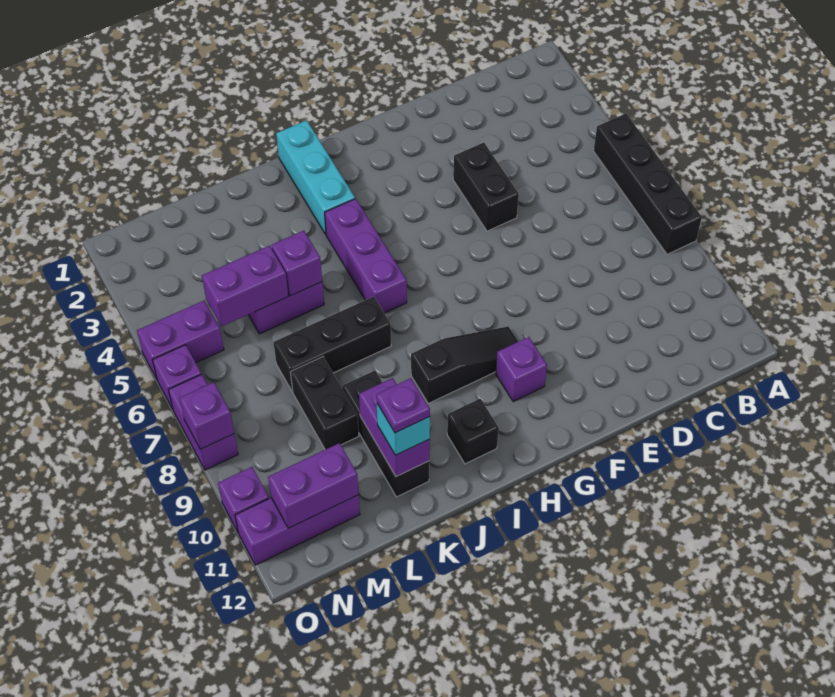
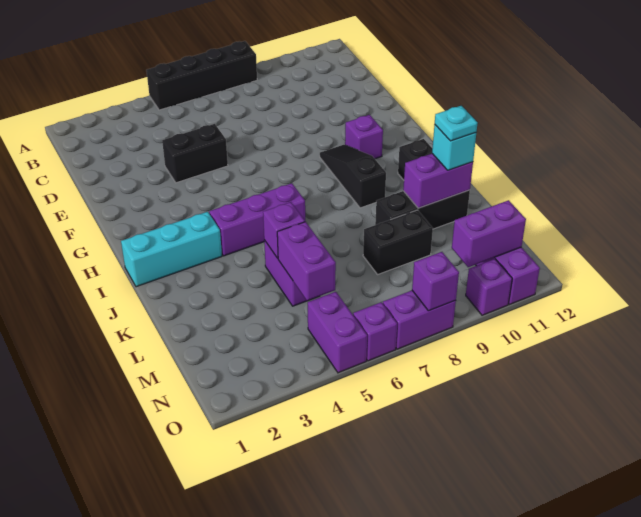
black 1x3 brick [273,297,391,392] -> none
purple 1x1 plate [376,378,430,433] -> cyan 1x1 plate [435,106,478,141]
purple 1x2 brick [268,443,359,528] -> purple 1x2 brick turned to [452,200,526,267]

